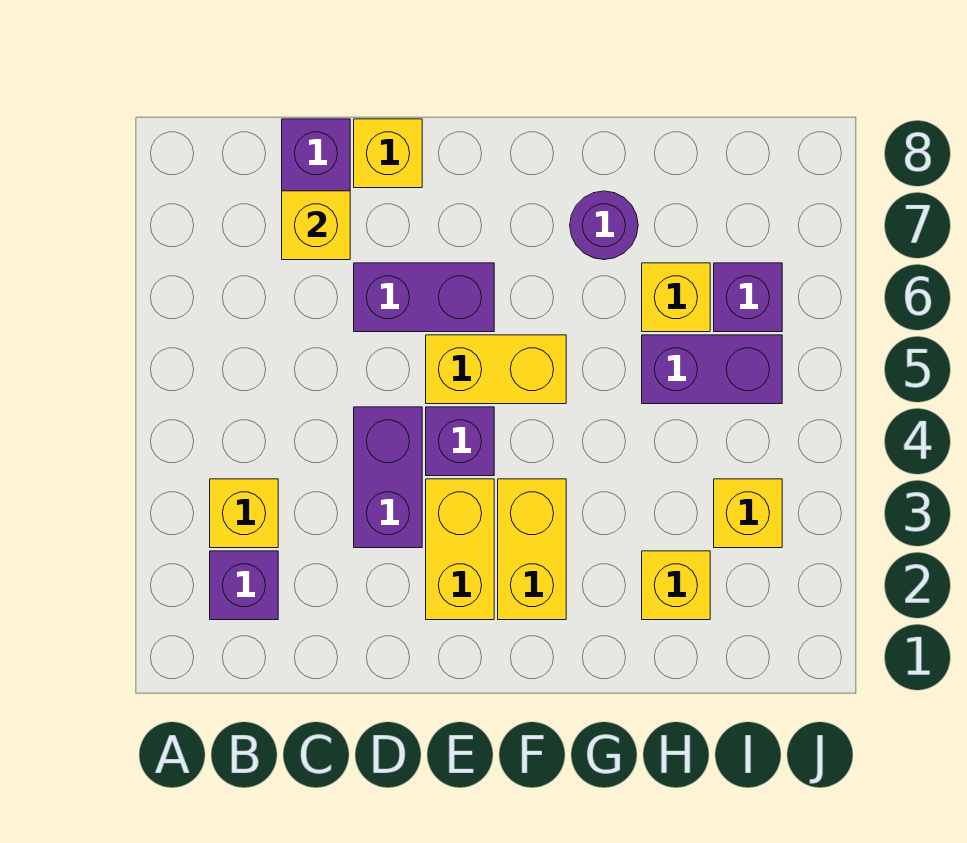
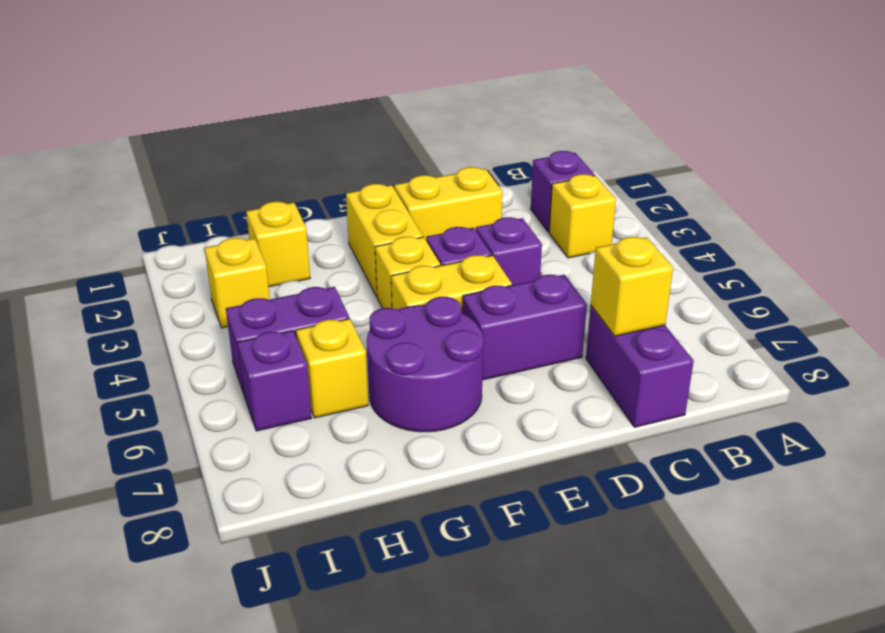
purple 1x2 brick [354,407,422,548] -> purple 1x1 brick [476,217,542,285]
yellow 1x1 brick [354,119,422,188] -> yellow 1x1 brick moved to [375,237,440,308]
yellow 1x2 brick [426,479,494,620] -> yellow 1x2 brick turned to [394,167,503,240]
purple 1x1 round brick [570,191,638,260] -> purple 2x2 round brick [367,297,483,432]

